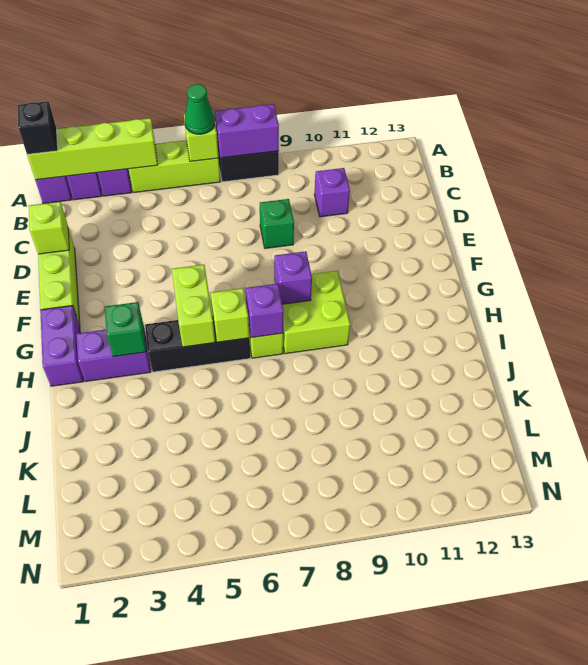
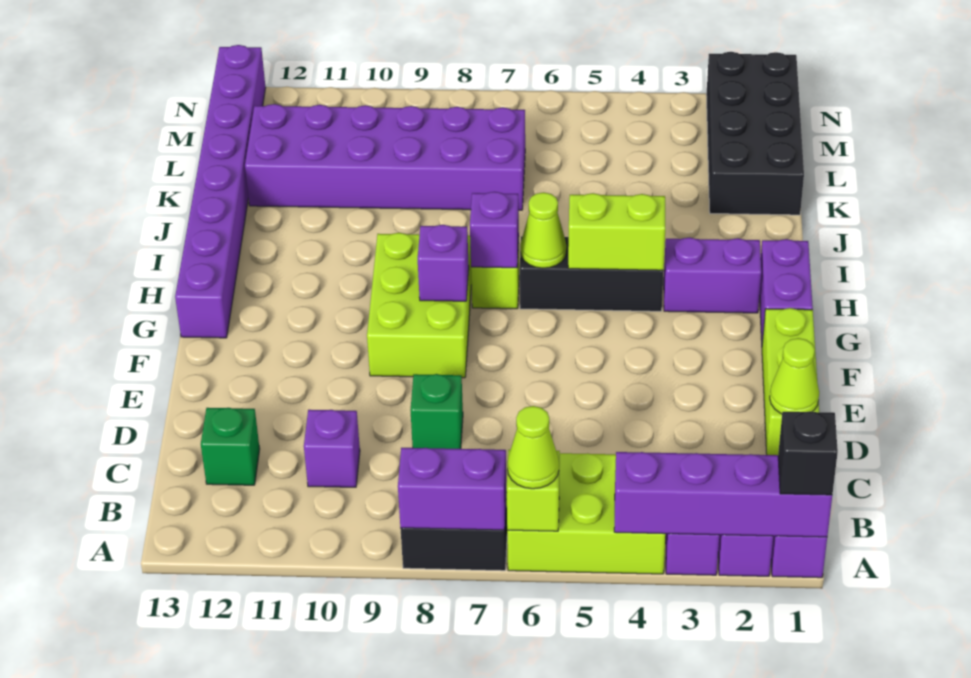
lime 1x4 brick [27,118,158,180] -> purple 1x4 brick [614,452,832,537]
lime 1x3 brick [129,140,220,193] -> lime 2x3 brick [507,453,666,574]
green 1x1 cone [184,84,215,134] -> lime 1x1 cone [507,406,559,489]
lime 1x1 brick [29,202,69,254] -> lime 1x1 cone [770,338,819,414]
lime 1x2 brick [172,265,215,347] -> lime 1x2 brick turned to [568,193,665,270]
lime 2x2 brick [274,271,350,354] -> lime 2x3 brick [367,233,472,378]
none -> purple 1x8 brick [175,45,266,338]
green 1x1 brick [105,302,146,357] -> green 1x1 brick moved to [201,408,260,485]
lime 1x1 brick [211,288,249,342] -> lime 1x1 cone [520,192,567,268]
none -> black 2x4 brick [706,52,804,215]
none -> purple 2x6 brick [245,104,525,210]

